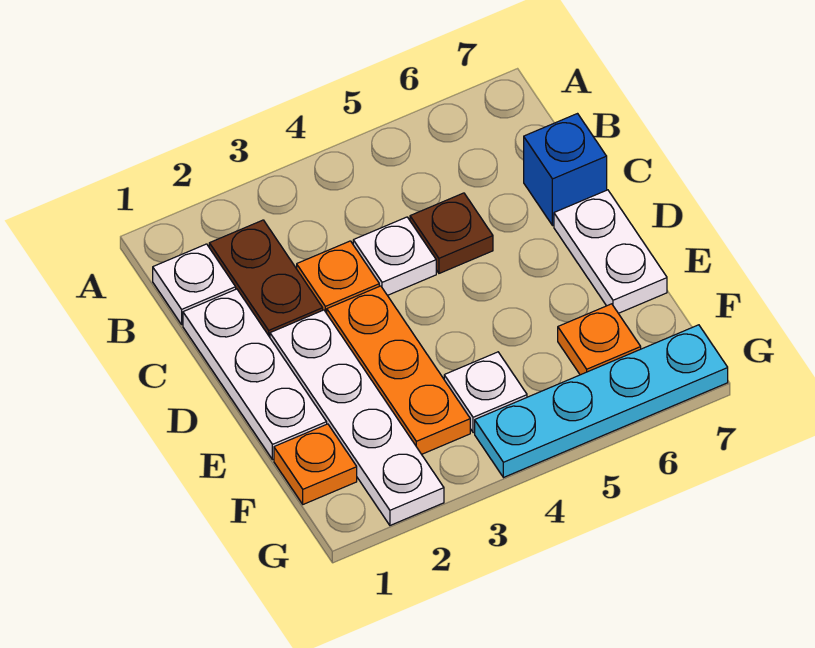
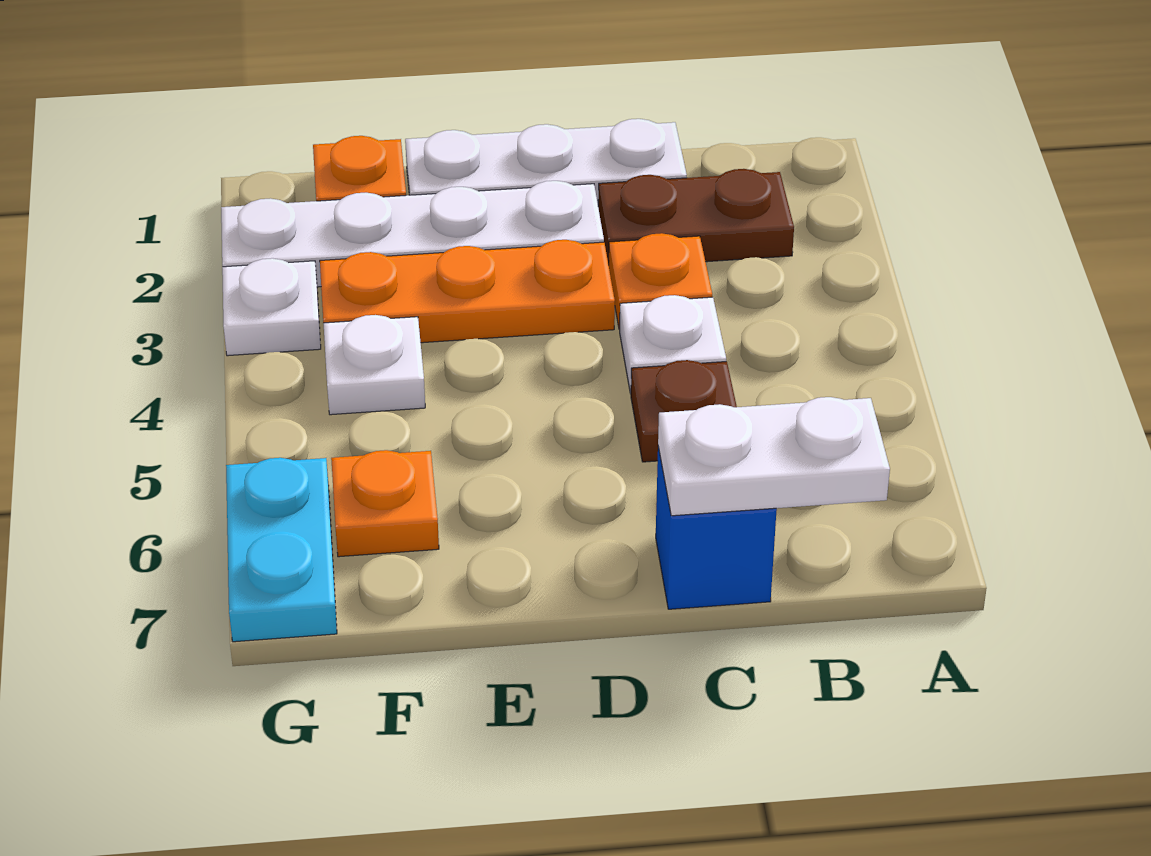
white 1x1 plate [153,244,236,324] -> white 1x1 plate moved to [222,258,321,356]
white 1x2 plate [554,190,667,313] -> white 1x2 plate moved to [658,397,890,516]
cyan 1x4 plate [475,325,728,478] -> cyan 1x2 plate [226,458,337,642]

